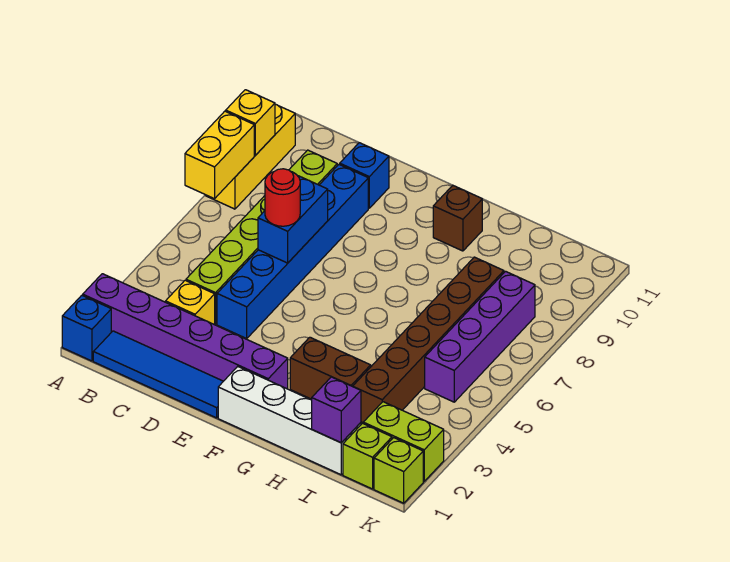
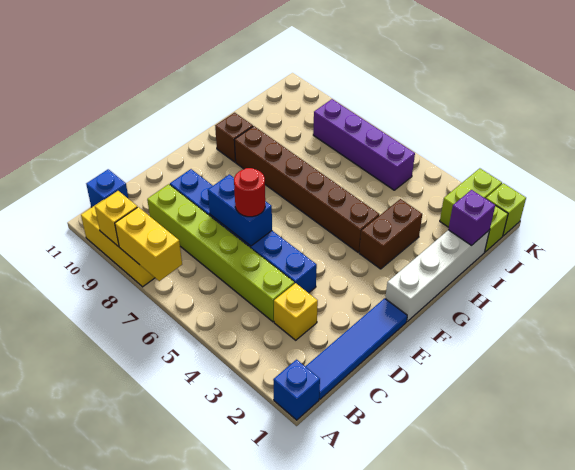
purple 1x6 brick [83,274,288,389] -> none
blue 1x1 brick [340,143,389,208] -> blue 1x1 brick moved to [86,169,129,207]
brown 1x6 brick [353,257,504,423] -> brown 1x6 brick moved to [234,126,379,252]

